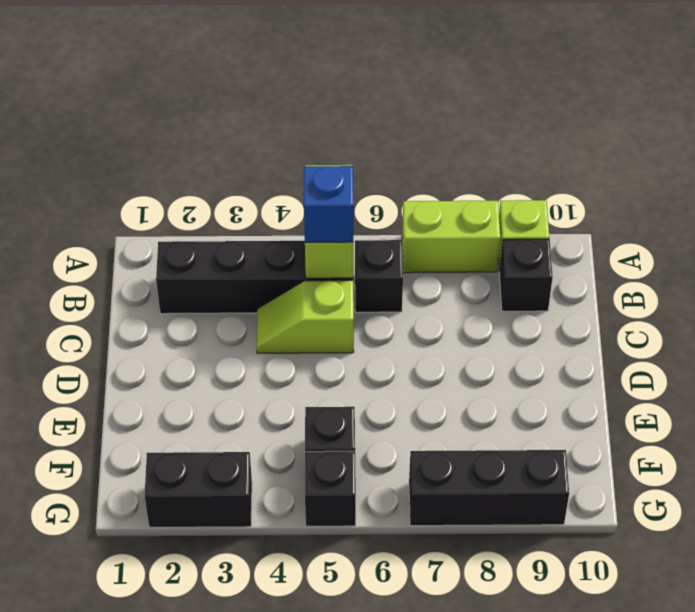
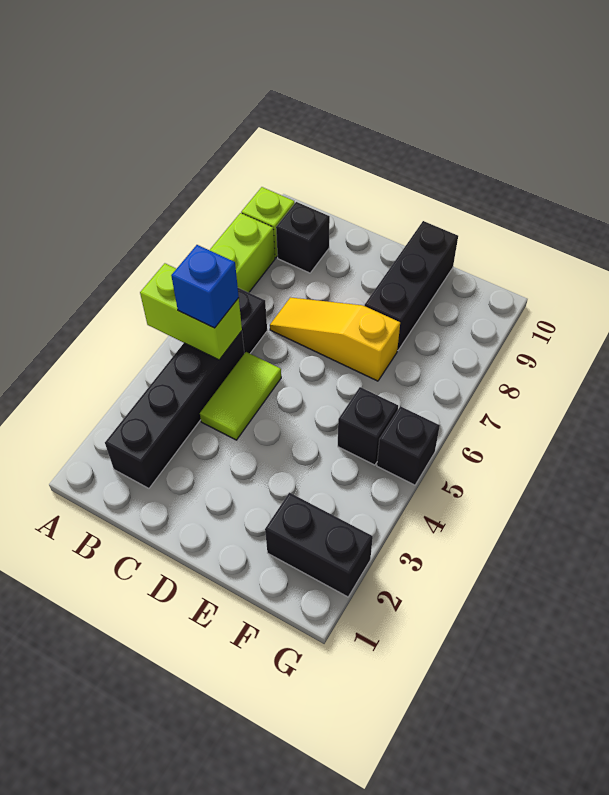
lime 1x2 slope [257,280,354,353] -> lime 1x2 tile [200,352,281,440]
none -> yellow 1x3 slope [270,297,400,381]
black 1x2 brick [145,452,252,527] -> black 1x2 brick turned to [265,493,373,597]
black 1x3 brick [409,450,569,526] -> black 1x3 brick moved to [365,221,458,351]

